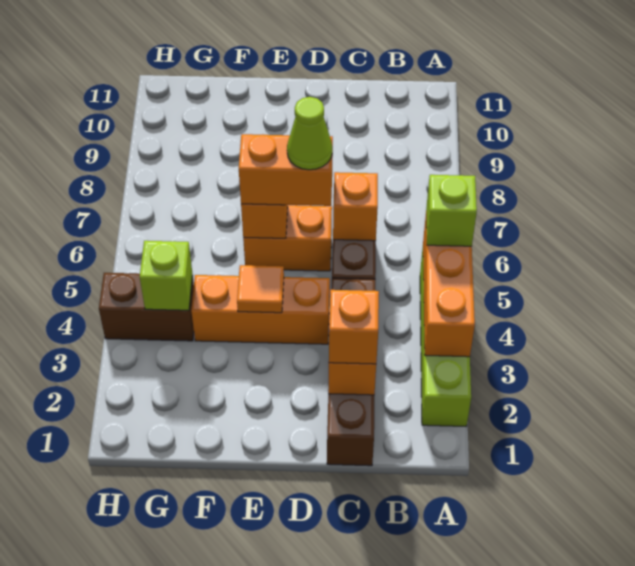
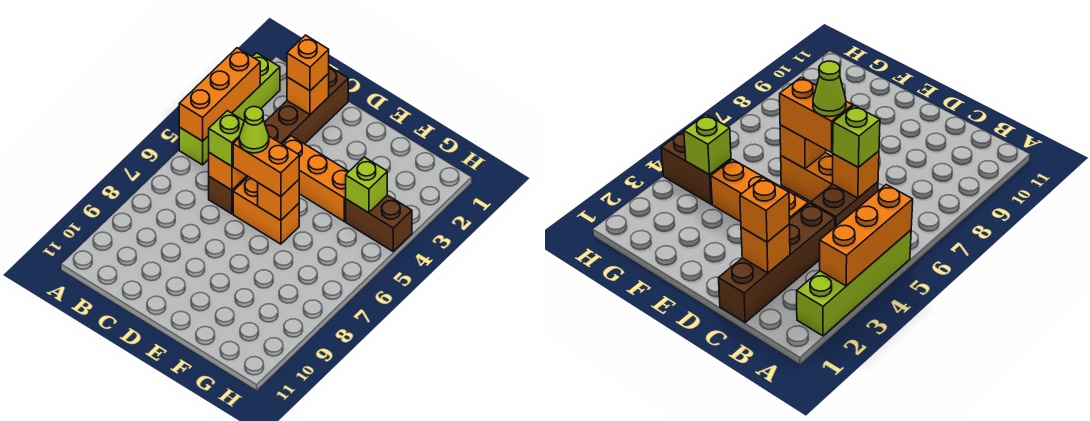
lime 1x1 brick [426,175,477,246] -> lime 1x1 brick moved to [209,111,244,166]
orange 1x1 tile [237,265,284,313] -> none

